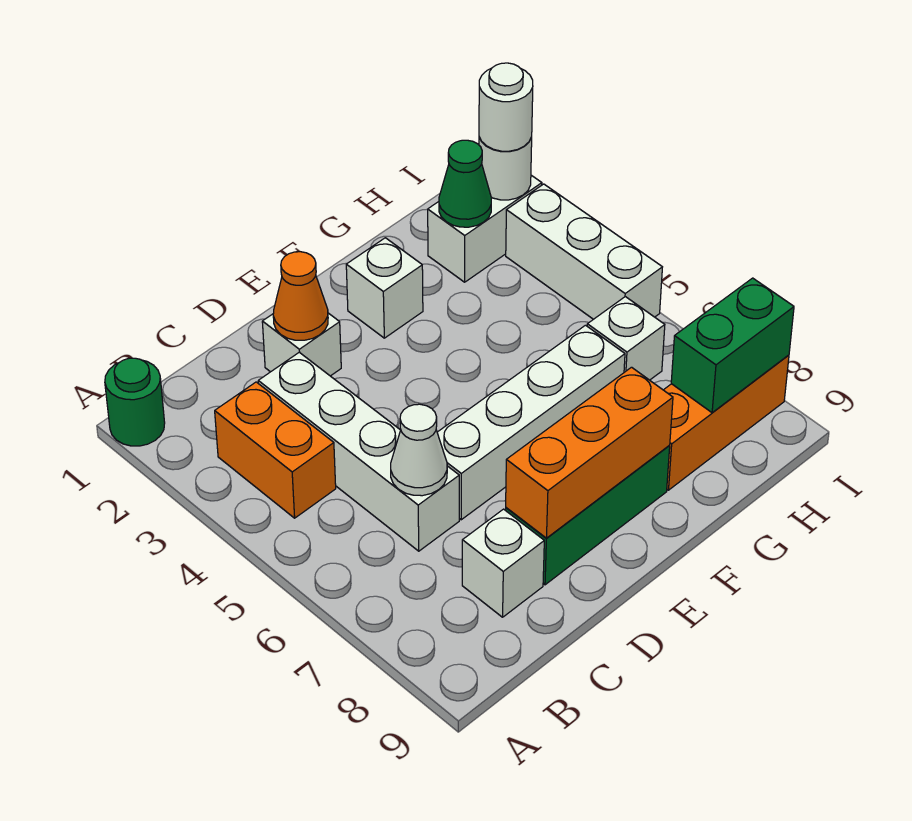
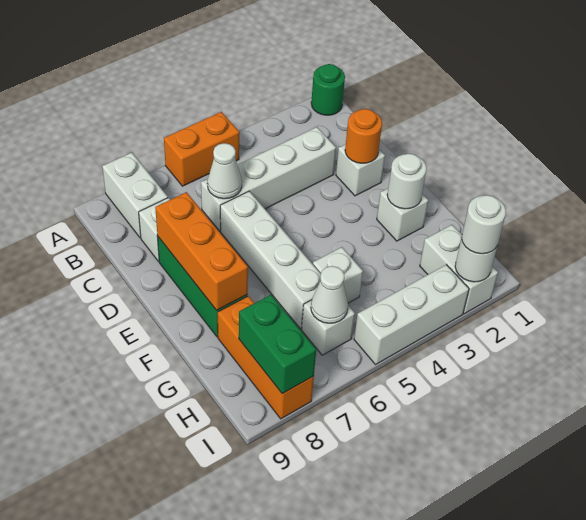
none -> white 1x2 brick [102,153,168,238]
orange 1x2 brick [215,382,336,518] -> orange 1x2 brick moved to [164,112,239,186]
orange 1x1 cone [273,252,328,340] -> orange 1x1 round brick [345,109,382,163]
none -> white 1x1 round brick [387,154,427,209]
none -> white 1x1 brick [313,247,363,303]
green 1x1 cone [439,140,491,227] -> none
none -> white 1x1 cone [311,266,348,323]

